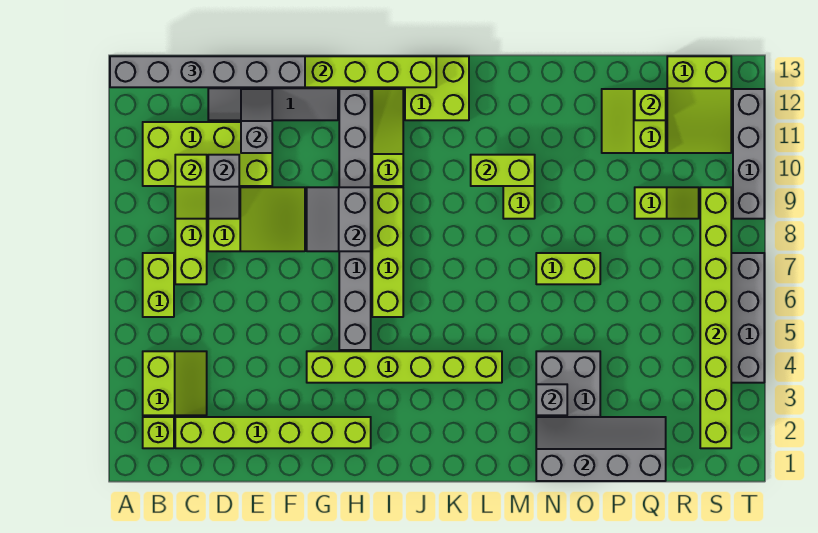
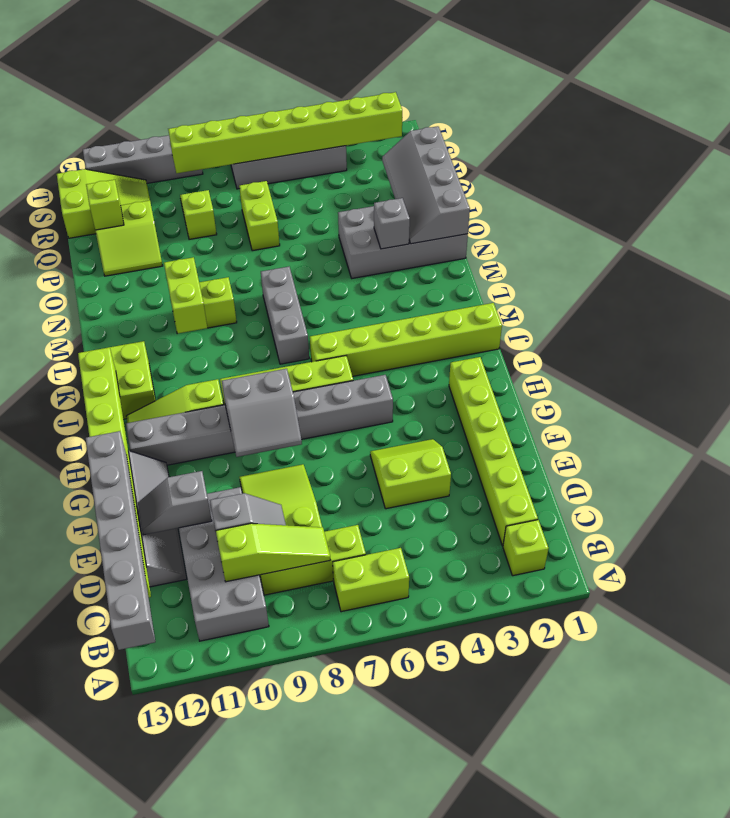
lime 2x2 slope [143,351,207,415] -> lime 2x2 slope moved to [370,439,451,509]
lime 2x4 brick [143,122,272,186] -> grey 2x4 brick [179,487,269,641]
lime 1x2 slope [175,155,207,219] -> lime 1x3 slope [216,523,330,582]
lime 1x6 brick [307,351,502,383] -> lime 1x6 brick turned to [310,303,502,376]
none -> grey 1x3 brick [261,267,309,364]
lime 1x2 brick [536,253,600,284] -> lime 1x2 brick moved to [239,181,280,251]

